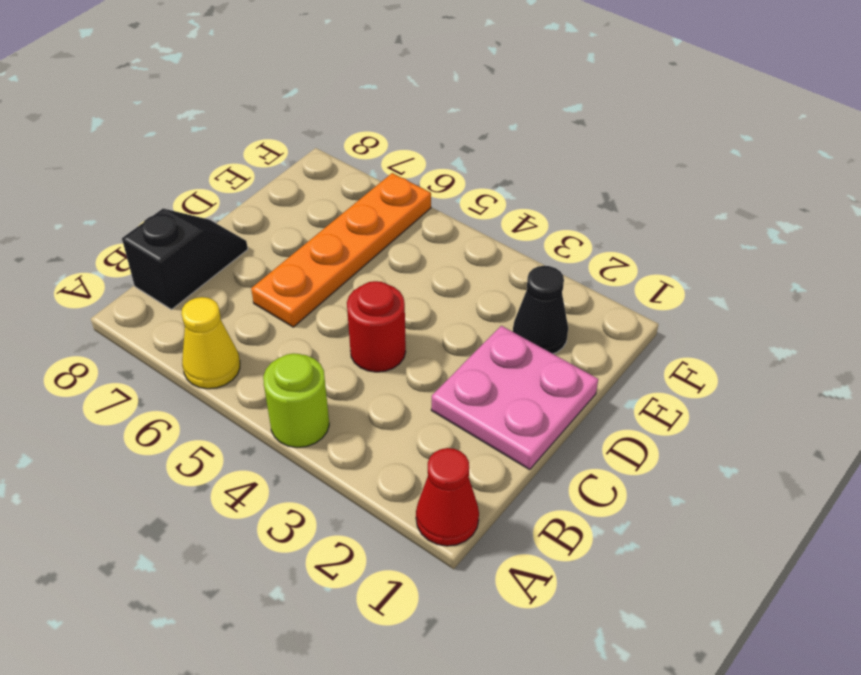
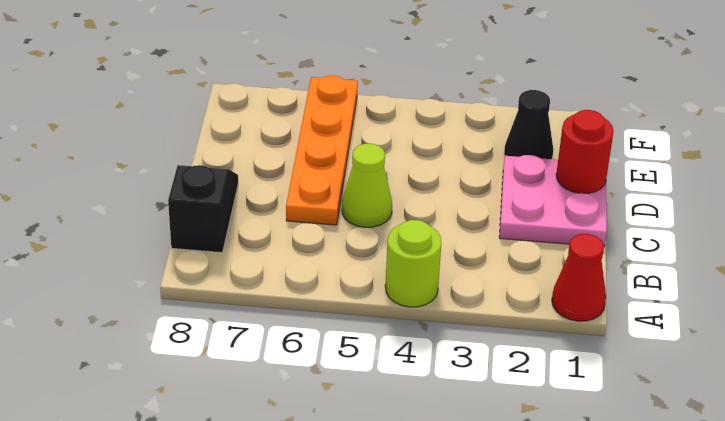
yellow 1x1 cone [181,297,240,389] -> none
red 1x1 round brick [347,281,406,372] -> red 1x1 round brick moved to [556,110,614,194]
none -> lime 1x1 cone [342,144,392,227]

